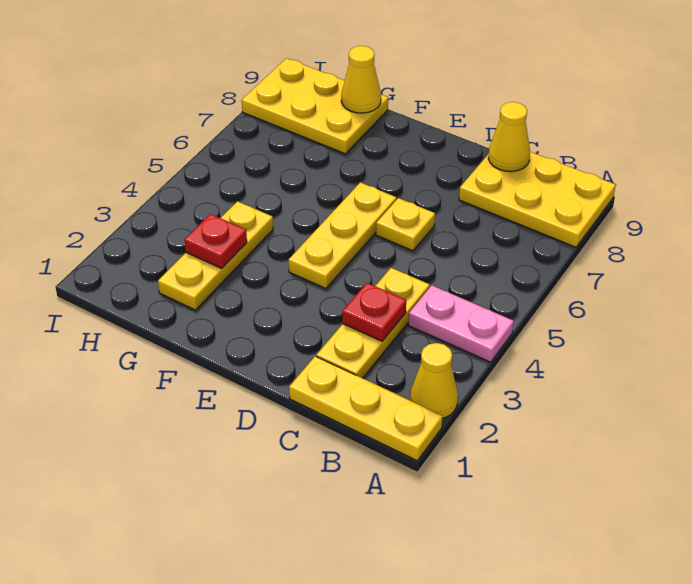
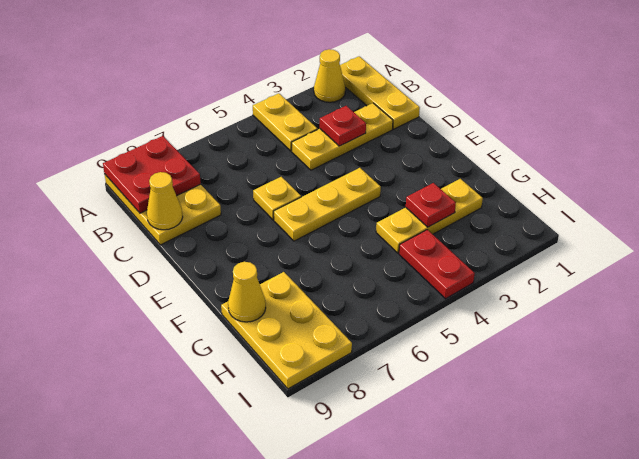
pink 1x2 plate [408,285,514,362] -> yellow 1x2 plate [253,93,317,151]
none -> red 2x2 plate [103,136,201,213]
none -> red 1x2 plate [399,230,475,299]

